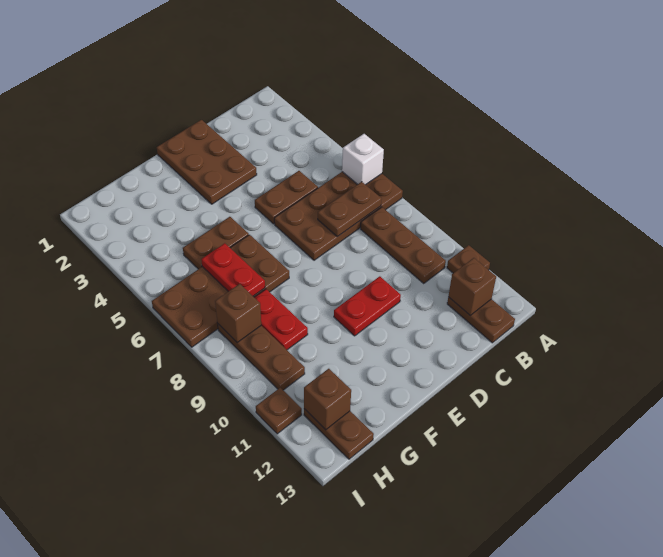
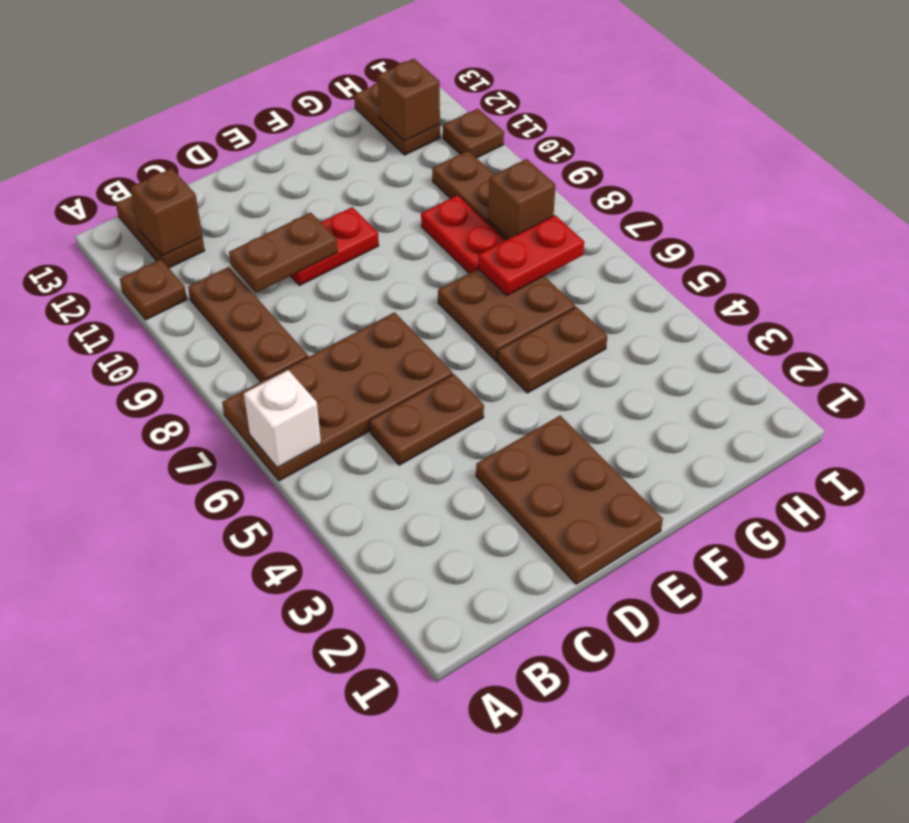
brown 1x2 plate [318,182,382,237] -> brown 1x2 plate moved to [229,212,337,293]
brown 2x4 plate [152,235,289,347] -> brown 2x2 plate [438,269,575,361]
red 1x2 plate [201,243,265,296] -> red 1x2 plate turned to [478,215,584,295]

